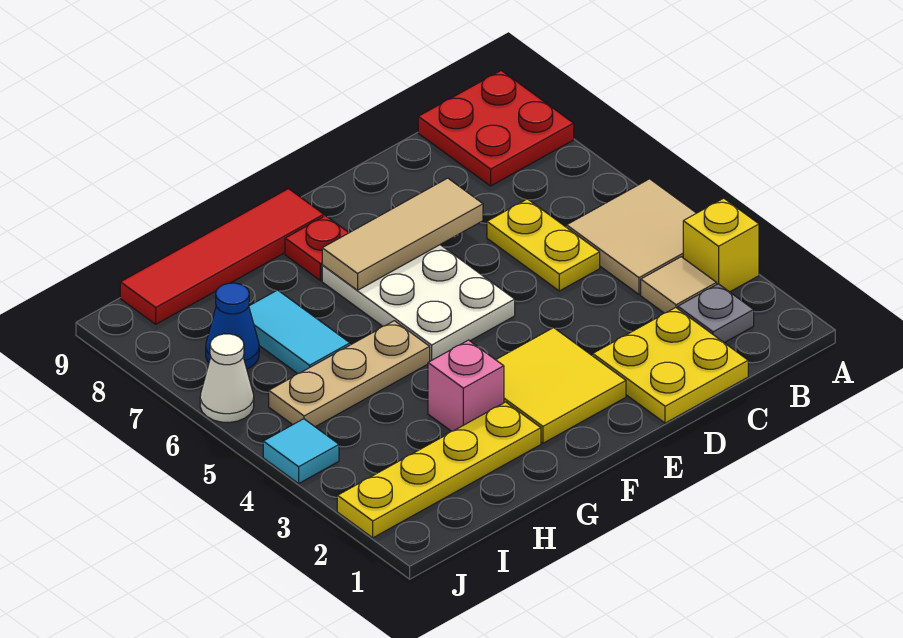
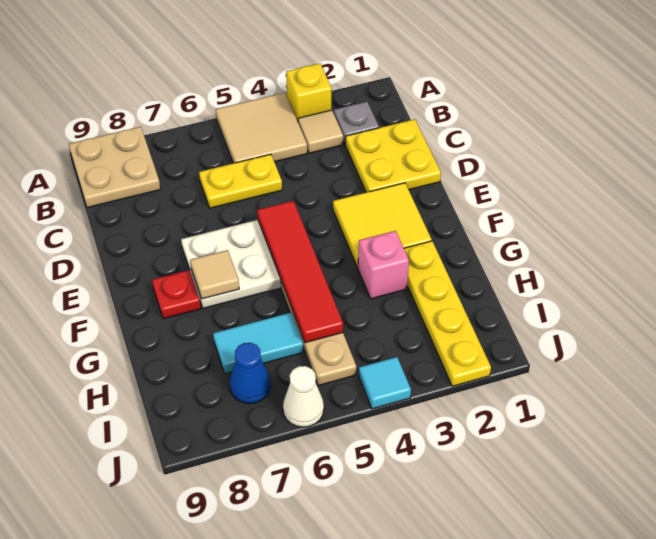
red 2x2 plate [418,70,574,186] -> tan 2x2 plate [69,127,160,208]
tan 1x3 tile [322,178,483,290] -> tan 1x1 tile [190,250,239,299]
red 1x4 tile [120,189,324,324] -> red 1x4 tile moved to [257,201,343,343]

